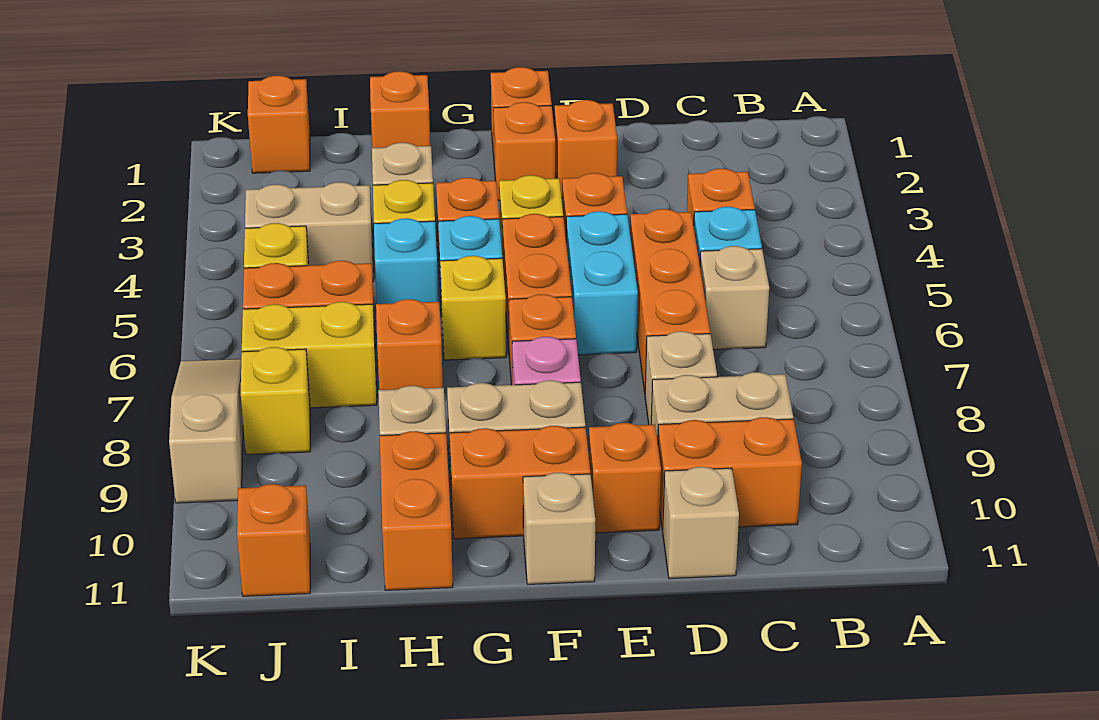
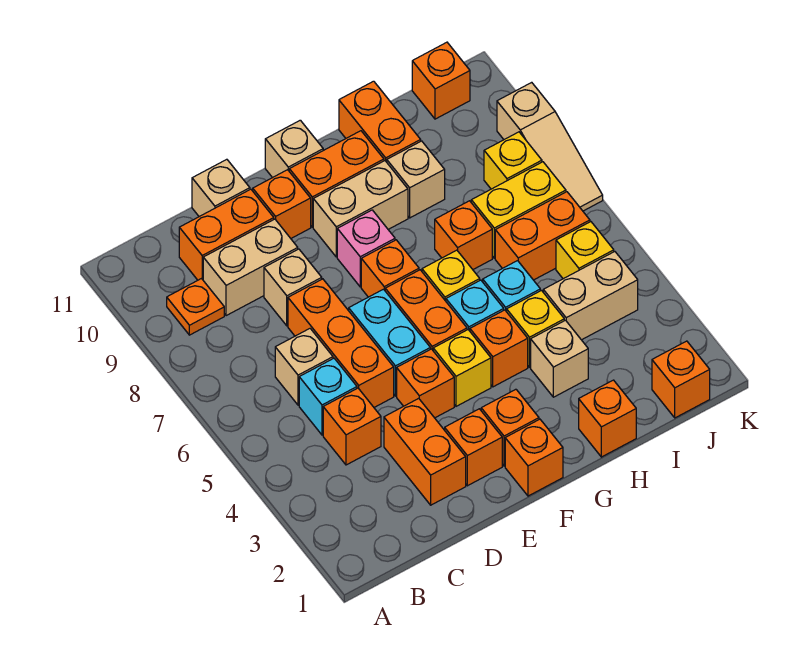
none -> orange 1x1 plate [167,279,224,335]
none -> orange 1x2 brick [384,398,466,505]

